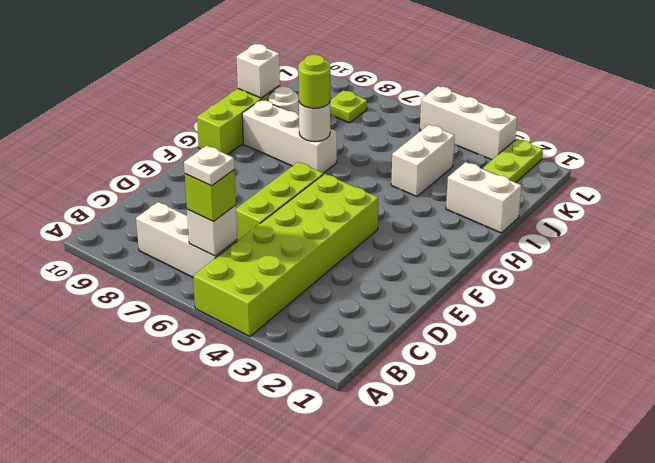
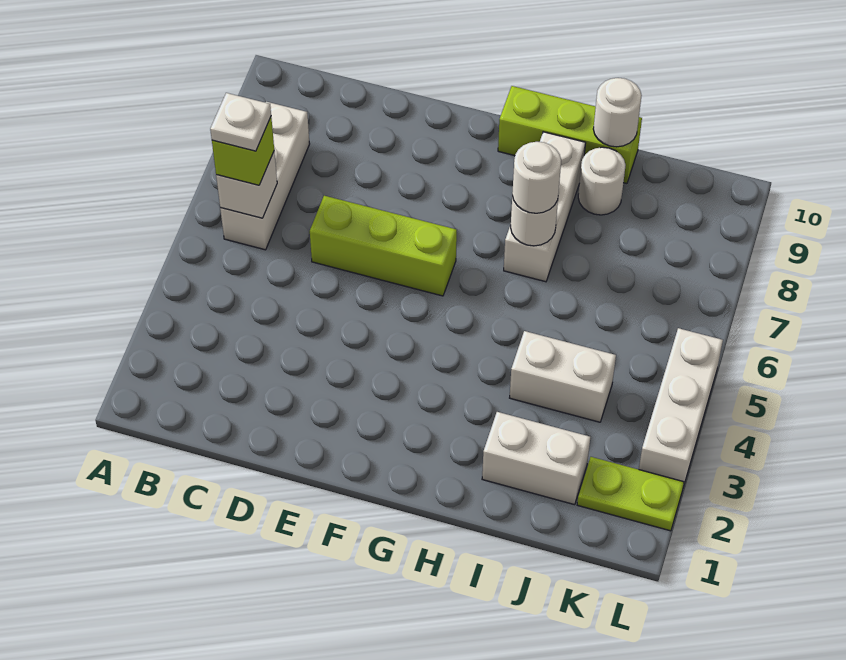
lime 2x6 brick [193,174,378,337] -> none
lime 1x1 round brick [298,55,330,108] -> white 1x1 round brick [512,142,561,213]
white 1x2 brick [446,162,522,233] -> white 1x2 brick turned to [482,412,590,505]
white 1x1 brick [237,44,280,98] -> white 1x1 round brick [593,78,642,147]
lime 1x1 plate [330,90,367,123] -> none

